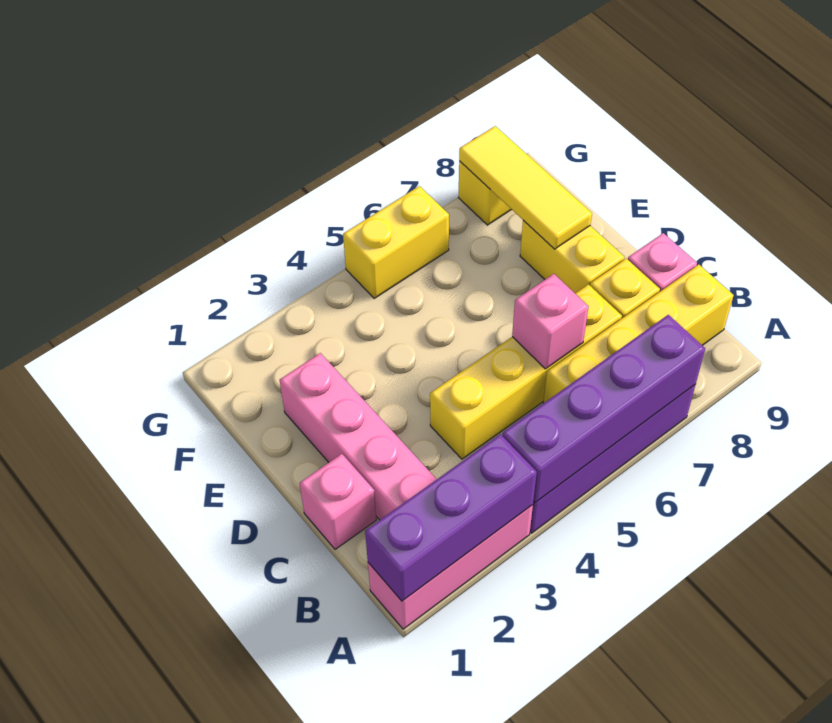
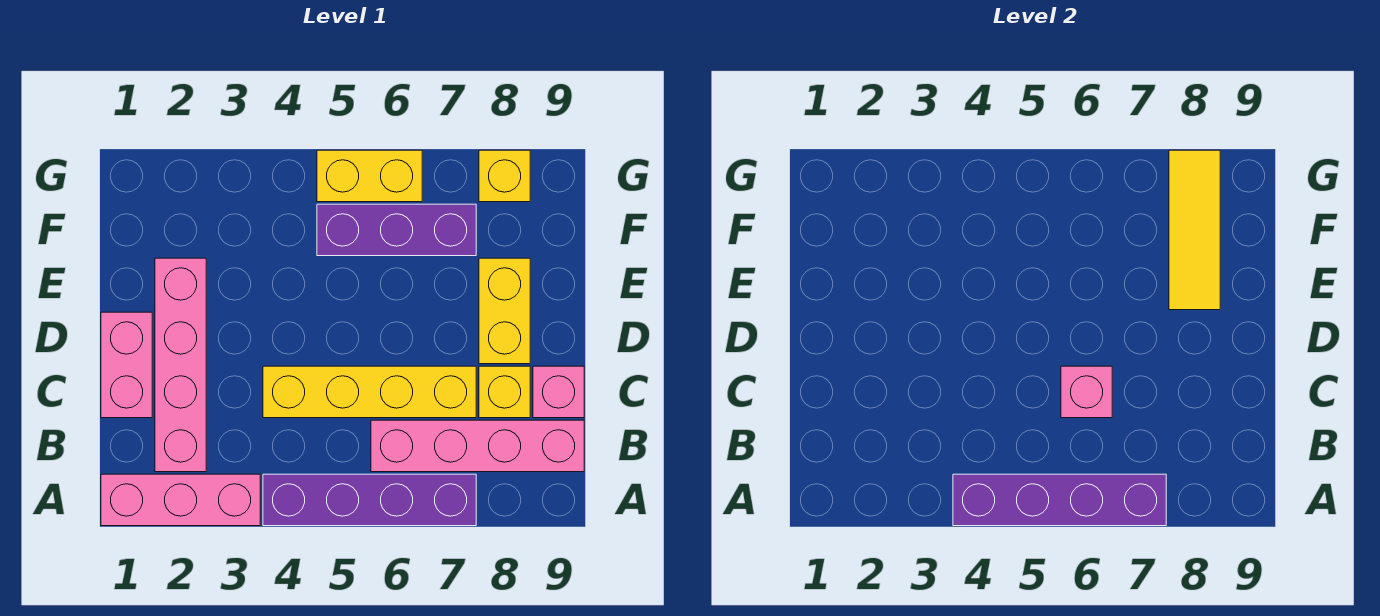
purple 1x3 brick [365,434,537,601] -> purple 1x3 brick moved to [317,204,476,256]
yellow 1x4 brick [543,265,733,403] -> pink 1x4 brick [371,420,584,472]
pink 1x1 brick [300,454,376,549] -> pink 1x2 brick [101,312,152,418]

